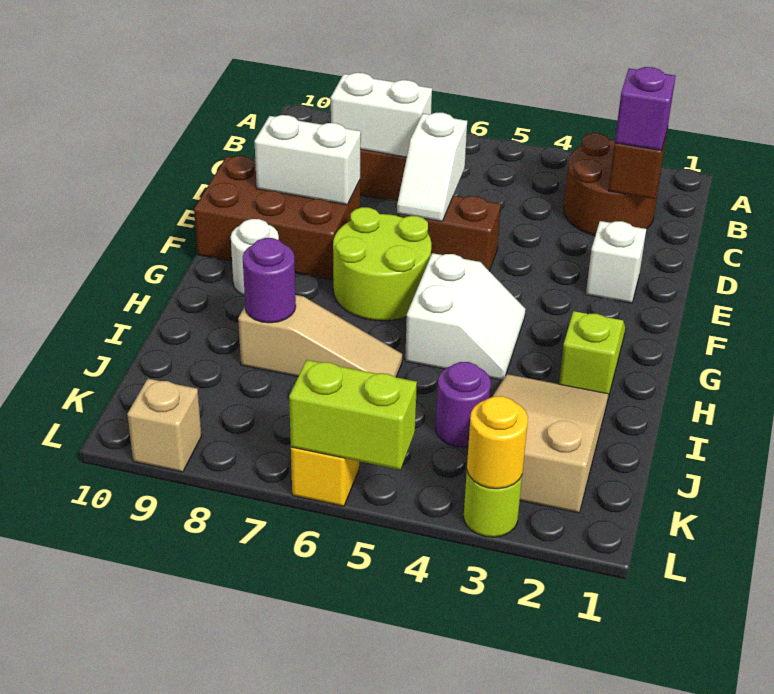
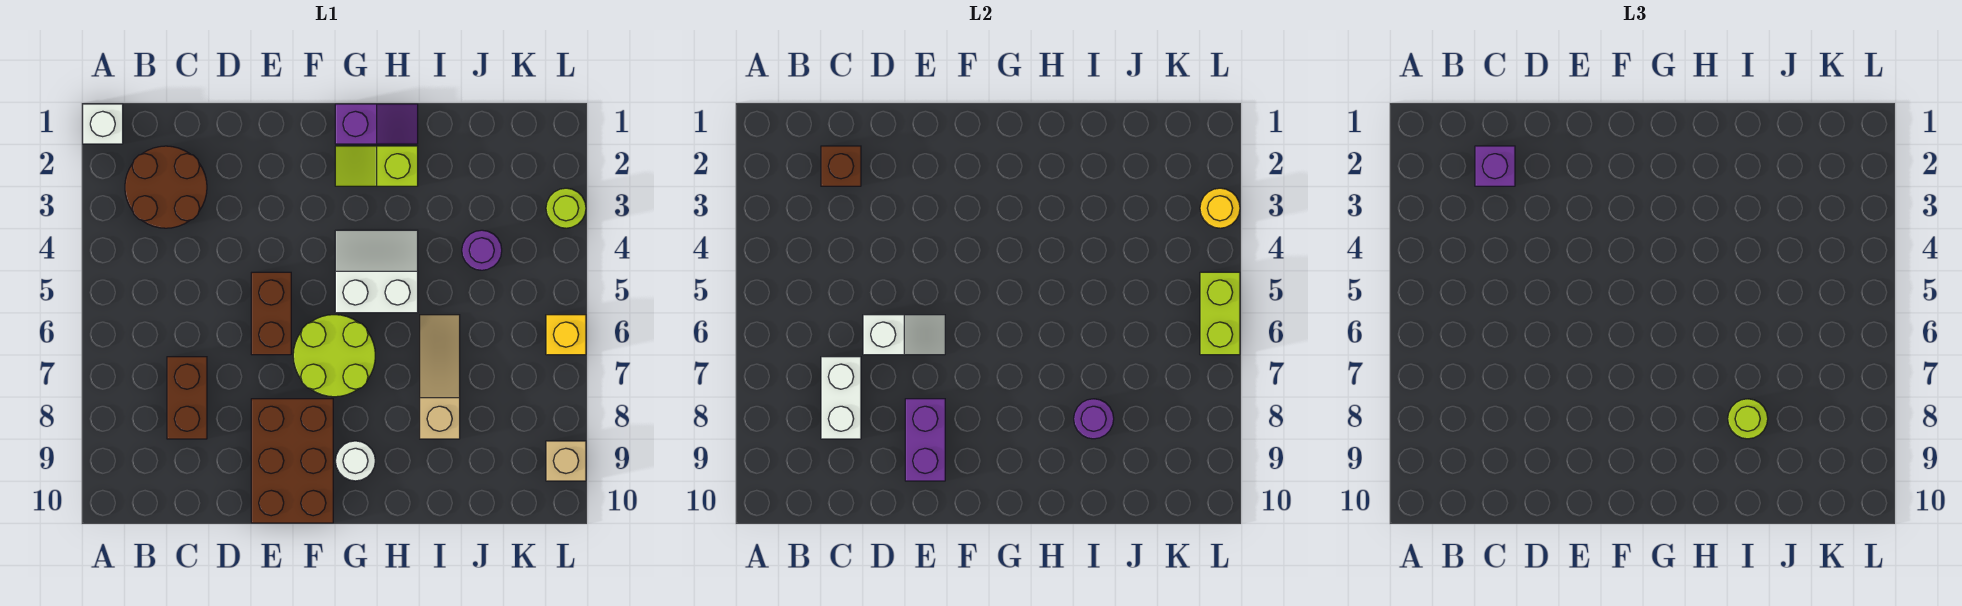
white 1x1 brick [586,221,646,303] -> white 1x1 brick moved to [83,104,123,144]
white 1x2 brick [255,115,361,205] -> purple 1x2 brick [905,399,945,481]
none -> purple 1x2 slope [335,104,418,144]
tan 2x3 slope [492,374,609,513] -> none
none -> lime 1x1 round brick [1728,399,1768,439]

